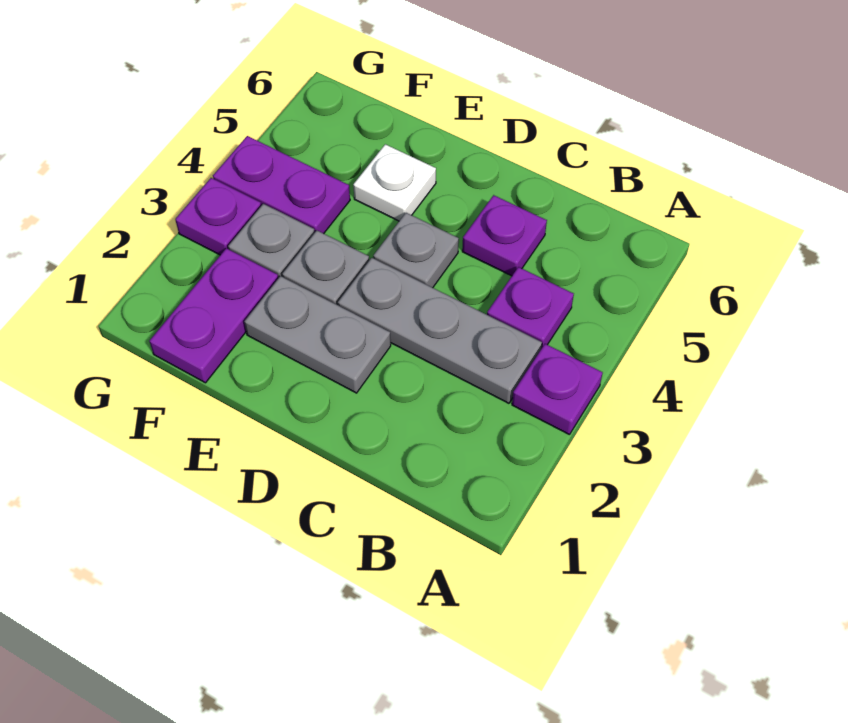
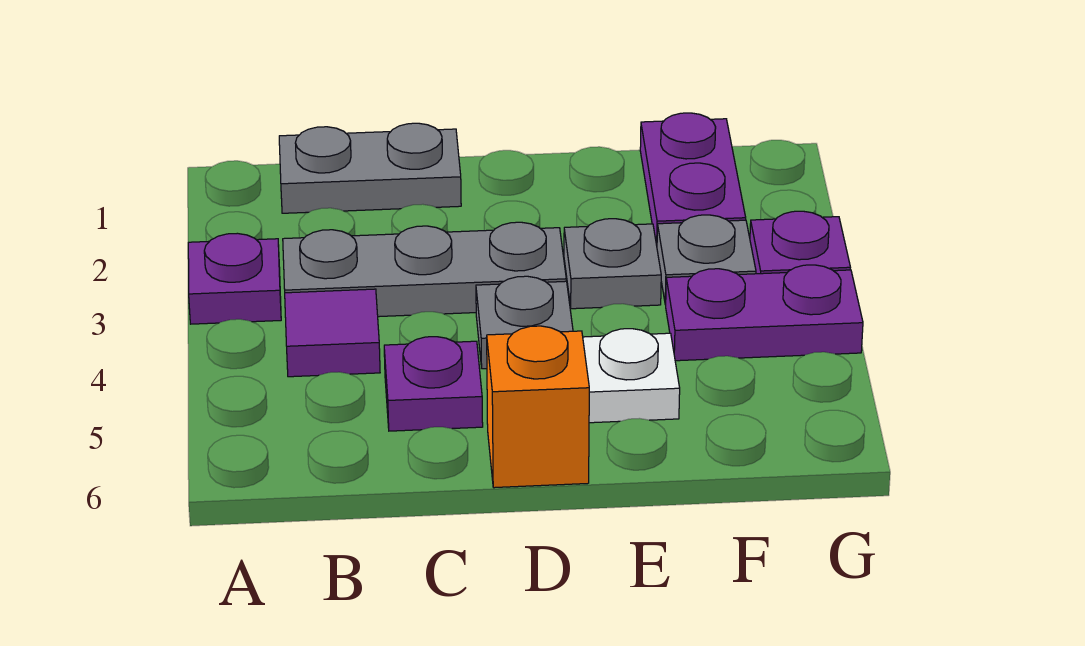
purple 1x1 plate [487,267,574,349] -> purple 1x1 tile [285,289,380,377]
grey 1x2 plate [244,276,391,393] -> grey 1x2 plate moved to [279,123,461,213]
none -> orange 1x1 brick [487,326,589,488]

